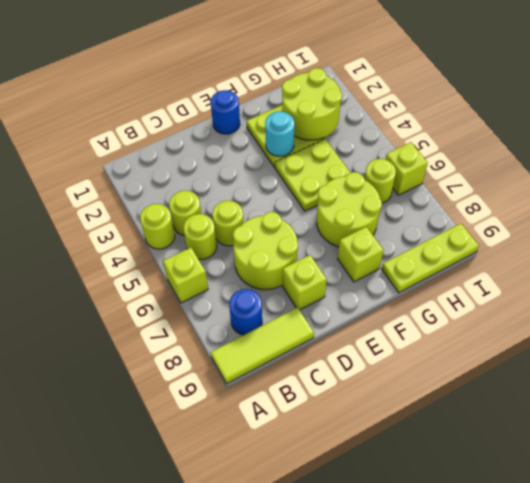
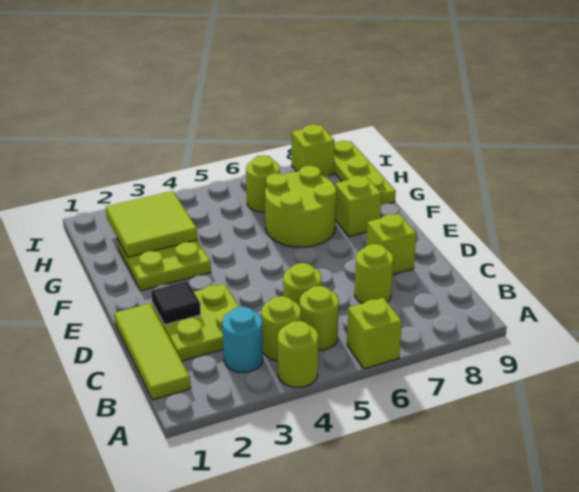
lime 1x3 tile [211,307,314,384] -> lime 1x3 tile moved to [114,303,191,400]
blue 1x1 round brick [229,289,262,335] -> none
lime 2x2 round brick [233,212,298,289] -> lime 1x1 round brick [355,244,393,303]
none -> black 1x1 tile [151,281,201,325]
blue 1x1 round brick [211,90,240,134] -> none
cyan 1x1 round brick [265,112,294,156] -> cyan 1x1 round brick moved to [222,307,263,372]
lime 2x2 plate [275,139,351,211] -> lime 2x2 plate moved to [152,284,239,361]
lime 2x2 round brick [282,68,342,140] -> lime 2x2 tile [106,191,198,257]
lime 1x1 brick [386,142,428,195] -> lime 1x1 brick moved to [292,125,335,176]

